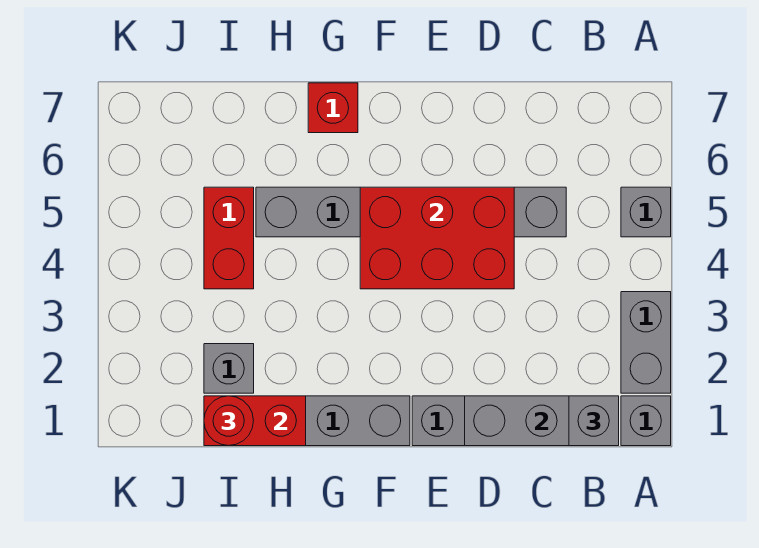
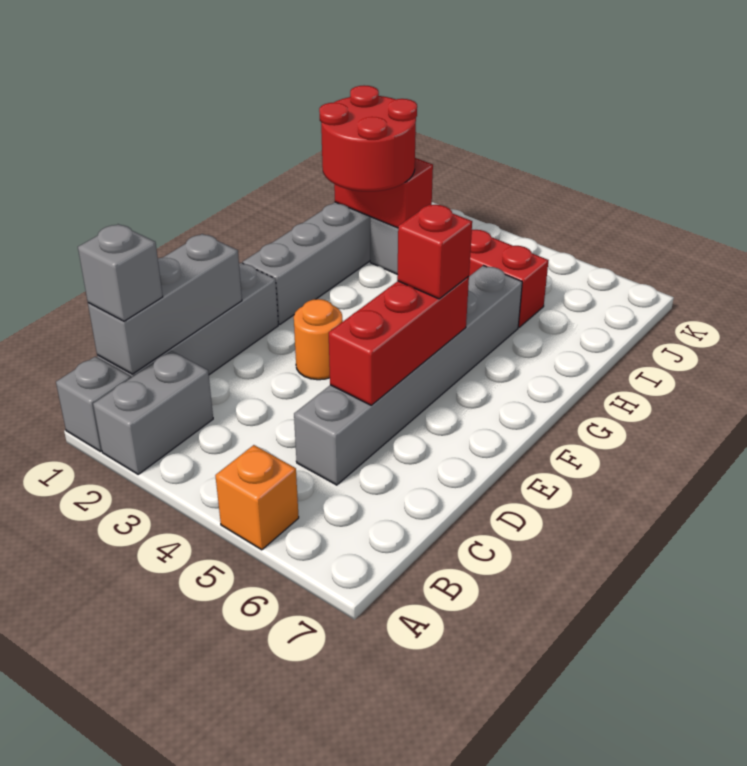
grey 1x2 brick [621,292,671,393] -> grey 1x2 brick turned to [93,351,213,474]
grey 1x1 brick [621,187,671,237] -> orange 1x1 brick [215,445,299,550]
red 2x3 brick [360,187,514,289] -> red 1x3 brick [329,276,469,405]
none -> orange 1x1 round brick [294,299,343,380]
red 1x1 brick [308,83,358,133] -> red 1x1 brick moved to [397,204,472,299]
red 1x2 brick [204,396,306,446] -> red 1x2 brick turned to [334,158,433,228]
red 1x1 round brick [204,396,254,446] -> red 2x2 round brick [319,85,417,191]

